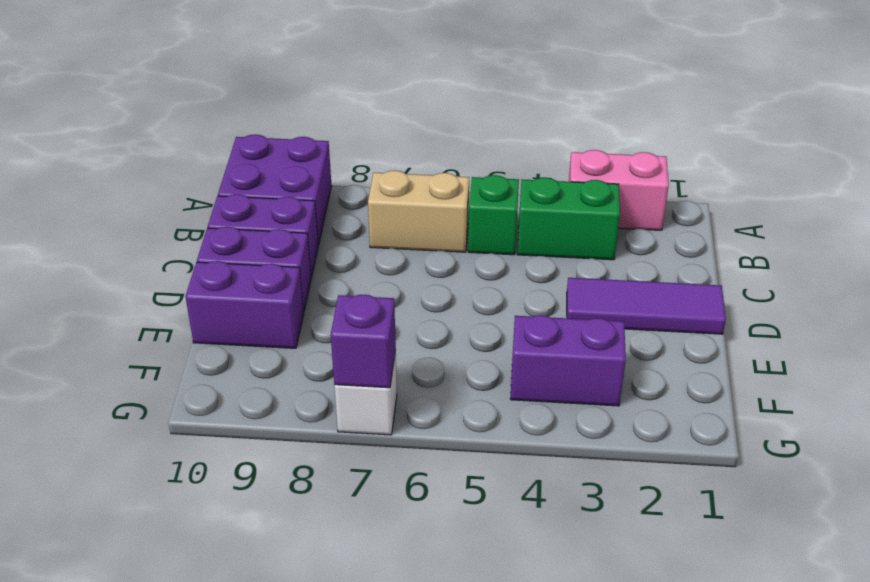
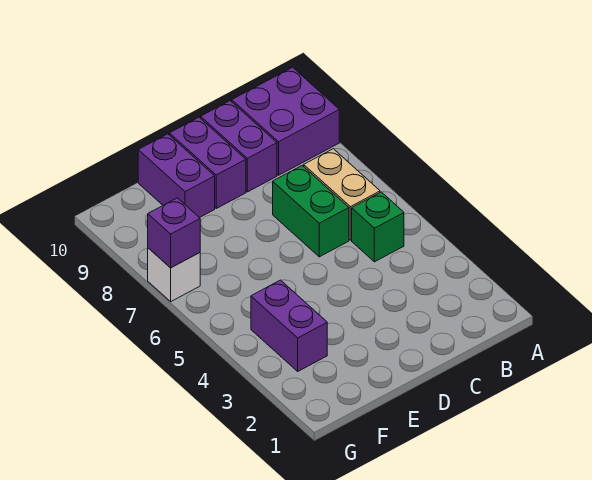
pink 1x2 brick [569,150,669,230] -> none
green 1x2 brick [517,178,620,260] -> green 1x2 brick moved to [273,166,349,257]
purple 1x3 tile [567,278,726,334] -> none

